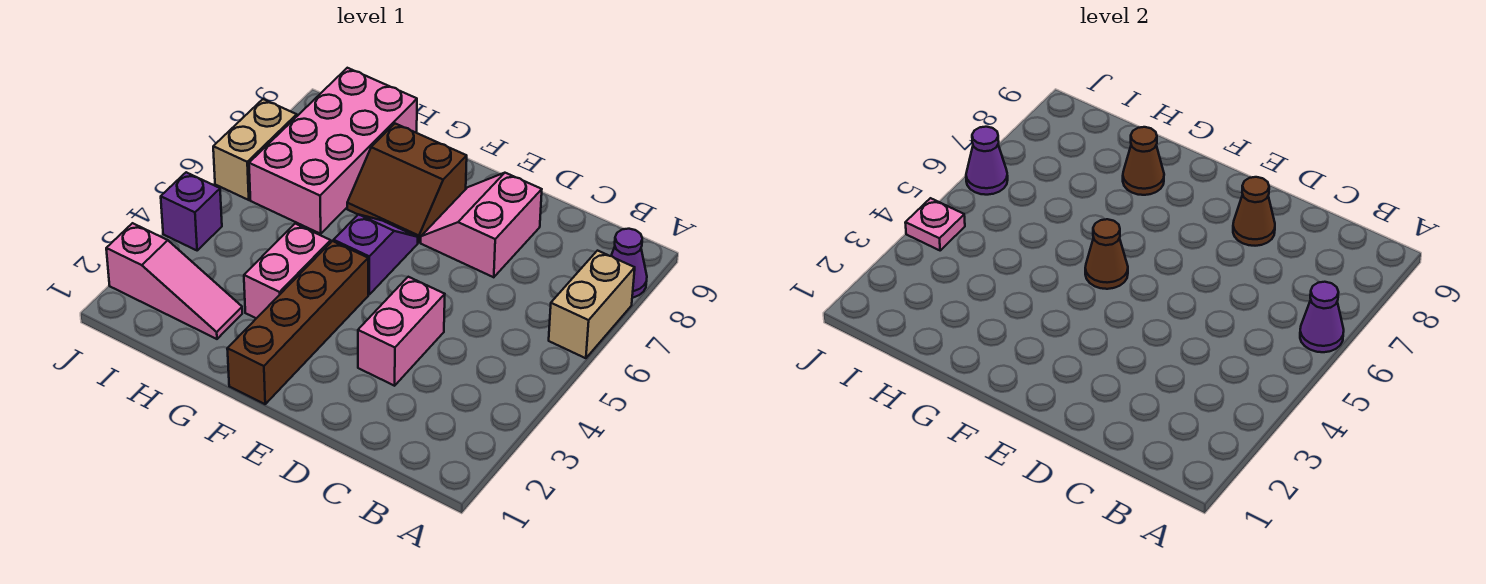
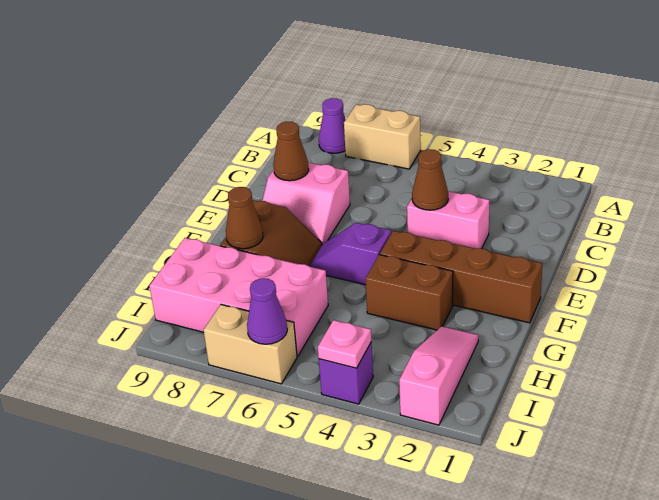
purple 1x1 cone [1300,282,1344,352] -> none
brown 1x1 cone [1085,219,1128,289] -> brown 1x1 cone moved to [412,149,448,210]
pink 1x2 brick [244,224,331,318] -> brown 1x2 brick [366,255,453,330]

